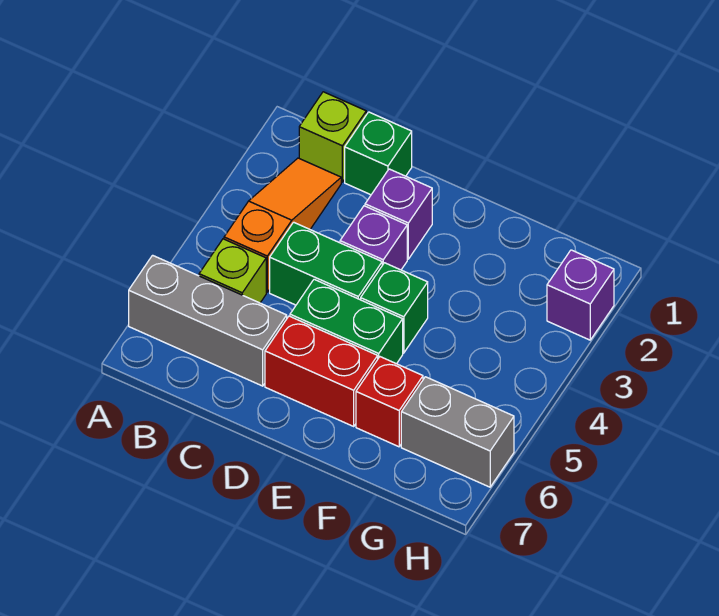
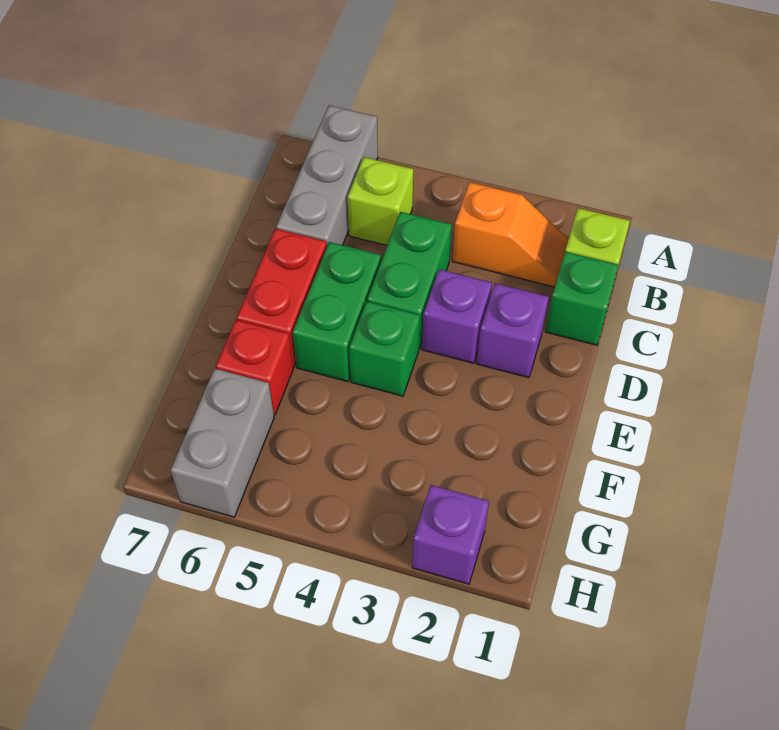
orange 1x3 slope [224,158,341,292] -> orange 1x2 slope [452,182,568,287]

